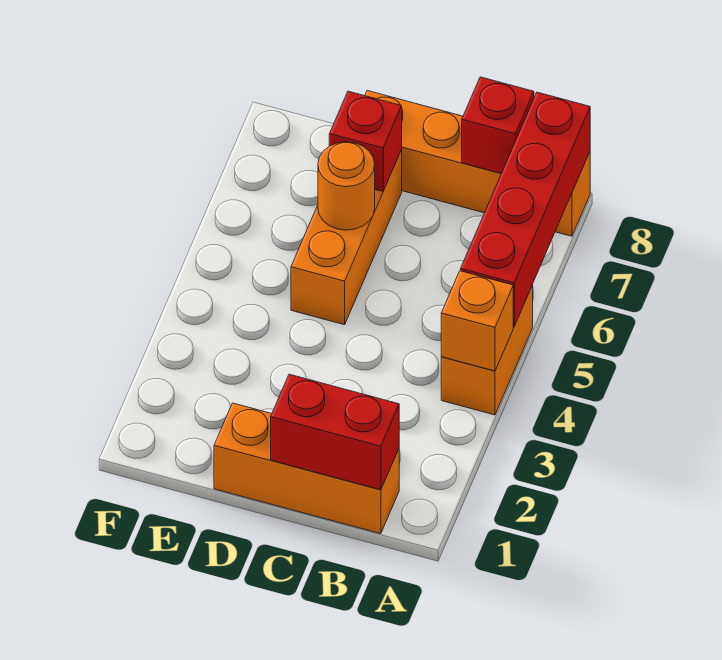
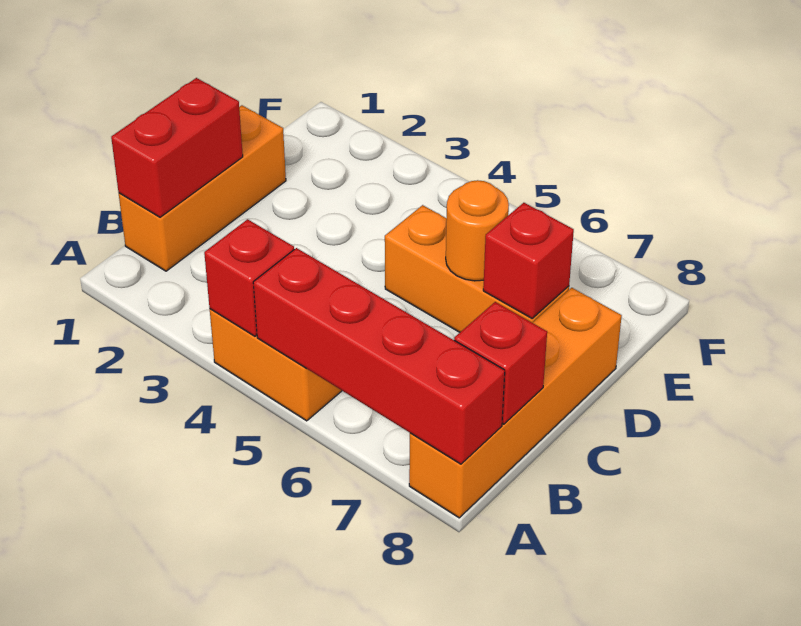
orange 1x1 brick [441,271,513,371] -> red 1x1 brick [204,219,294,336]

